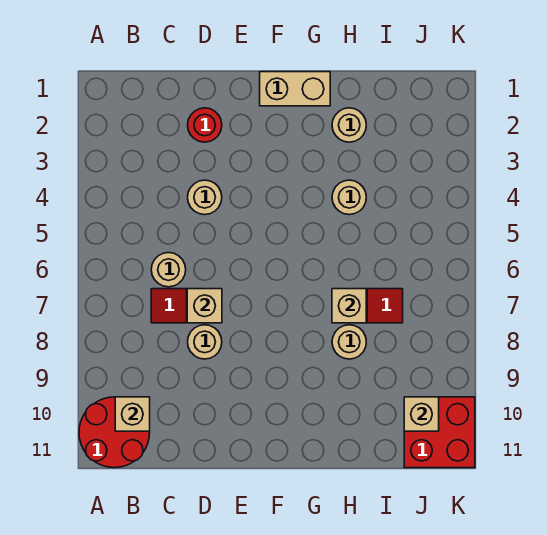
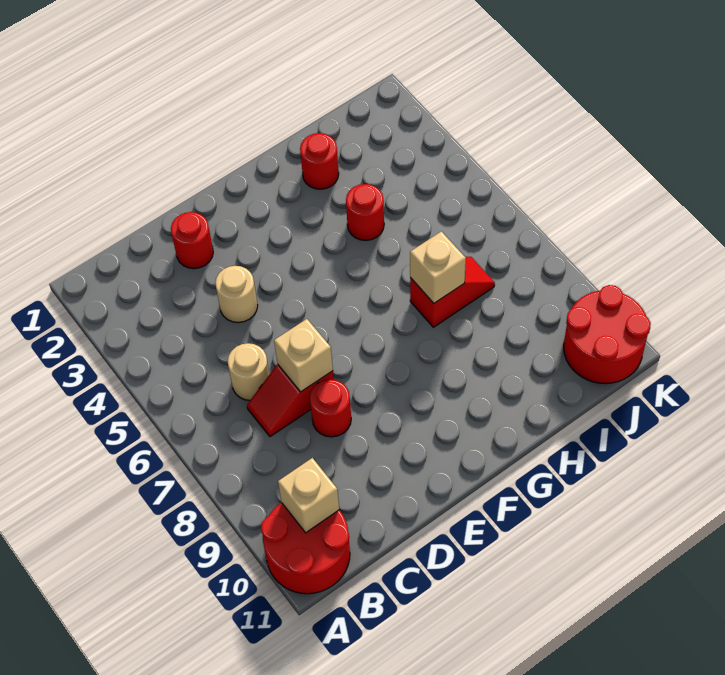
tan 1x1 round brick [188,325,222,359] -> red 1x1 round brick [310,379,351,437]
tan 1x2 brick [260,72,330,106] -> none
tan 1x1 round brick [332,108,366,142] -> red 1x1 round brick [300,133,339,189]
tan 1x1 round brick [332,180,366,215] -> red 1x1 round brick [346,184,384,240]
tan 1x1 round brick [332,325,366,359] -> none
red 2x2 brick [404,397,475,468] -> red 2x2 round brick [564,285,651,384]
tan 1x1 brick [404,397,439,431] -> none

